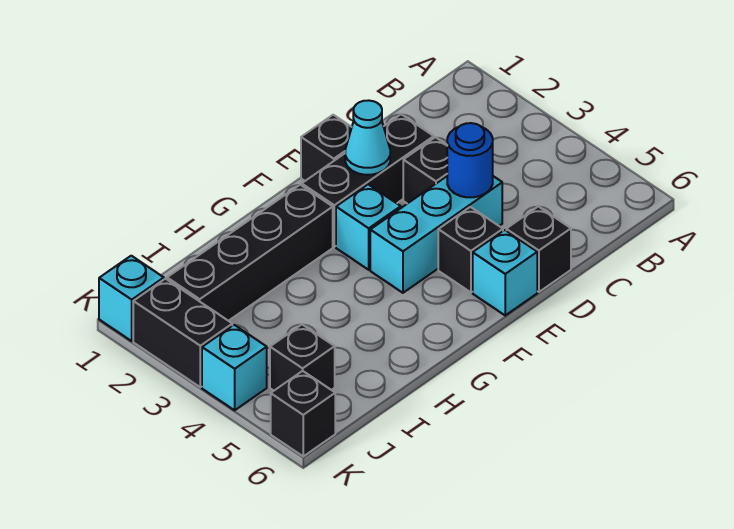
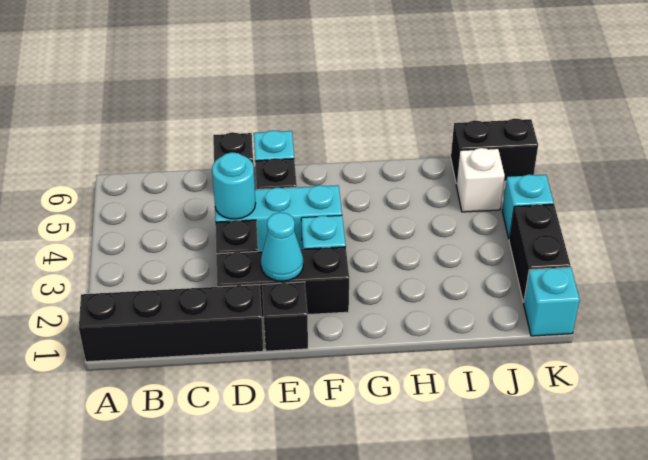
blue 1x1 round brick [447,123,493,197] -> cyan 1x1 round brick [212,152,256,219]
black 1x4 brick [167,185,333,321] -> black 1x4 brick moved to [79,284,263,362]
black 1x1 brick [270,325,335,391] -> white 1x1 brick [456,148,505,212]
black 1x1 brick [271,371,335,456] -> black 1x2 brick [451,118,538,183]

